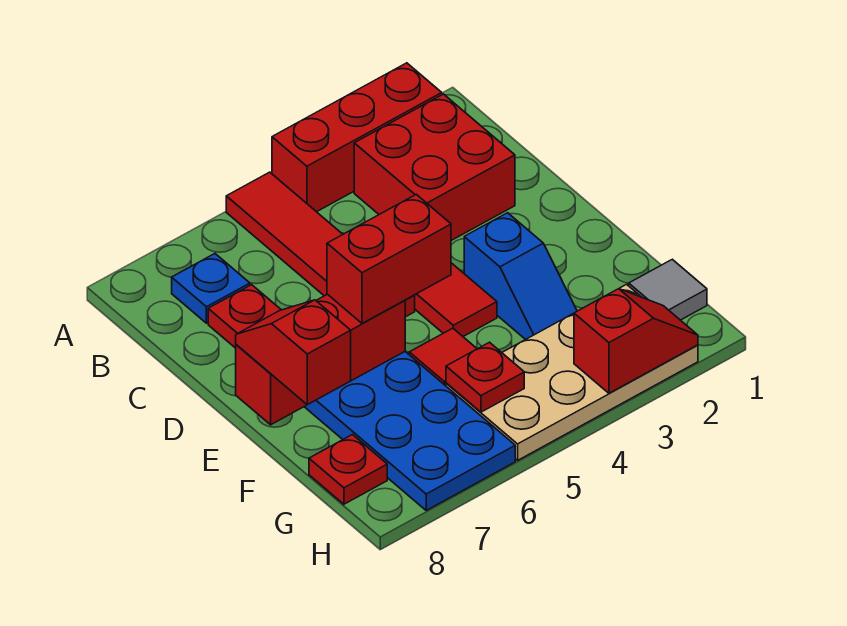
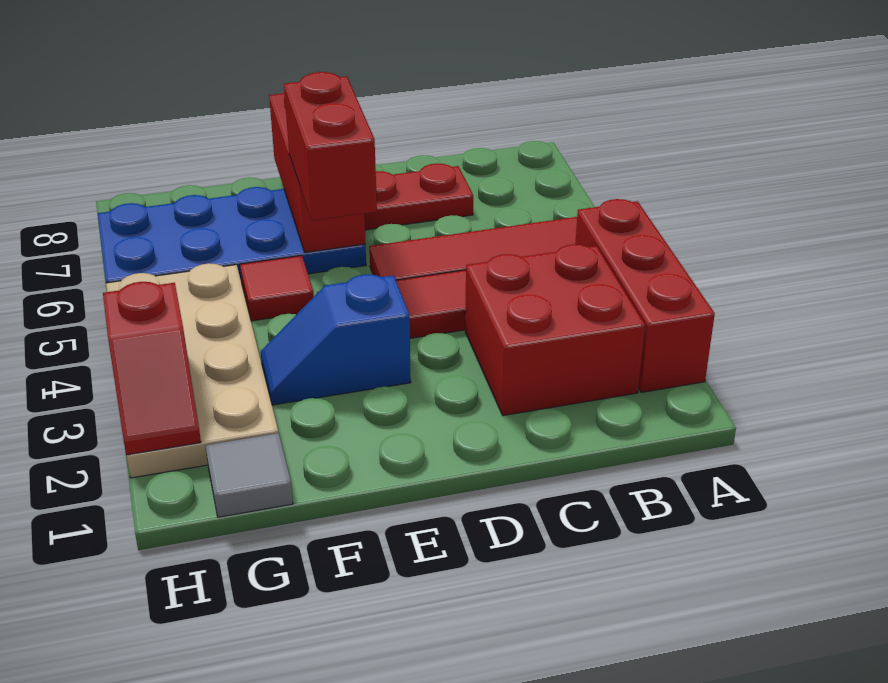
blue 1x1 plate [172,254,250,323] -> none
red 1x2 slope [236,300,351,405] -> none
red 1x1 plate [446,342,524,412] -> none
red 1x1 plate [309,435,387,504] -> none

